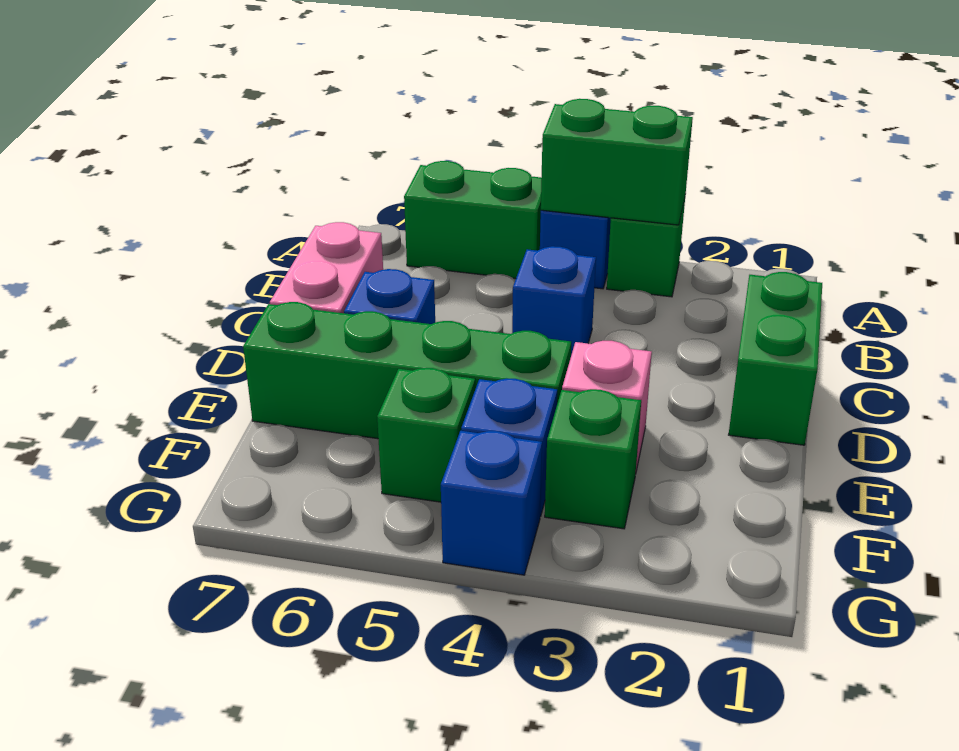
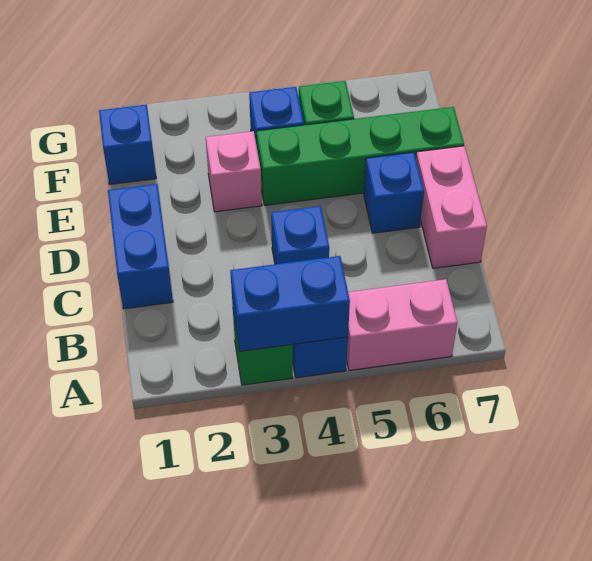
green 1x2 brick [541,99,693,225] -> blue 1x2 brick [230,256,350,351]
green 1x2 brick [404,161,542,279] -> pink 1x2 brick [347,279,457,370]
green 1x2 brick [729,272,822,445] -> blue 1x2 brick [108,184,173,309]
green 1x1 brick [545,389,641,529] -> none
blue 1x1 brick [441,431,542,575] -> blue 1x1 brick moved to [99,104,156,184]

